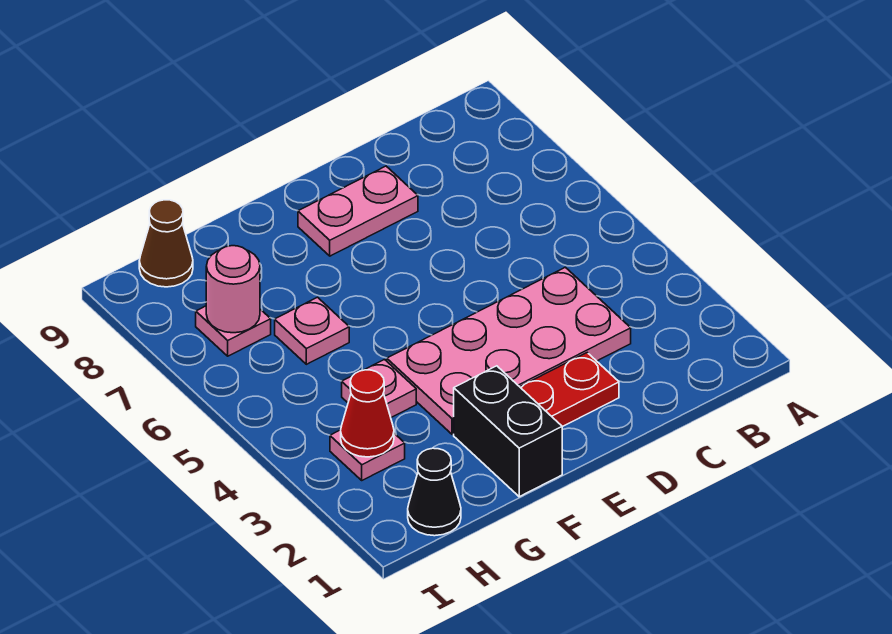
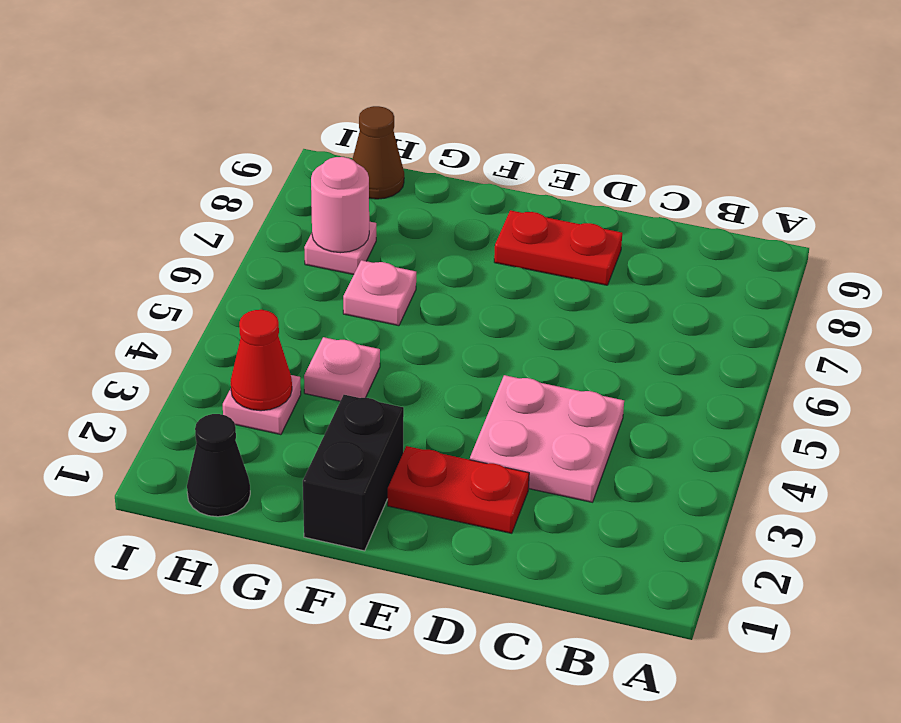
pink 2x4 plate [387,267,631,435] -> pink 2x2 plate [470,375,624,502]
pink 1x2 plate [298,166,418,256] -> red 1x2 plate [494,210,622,285]

